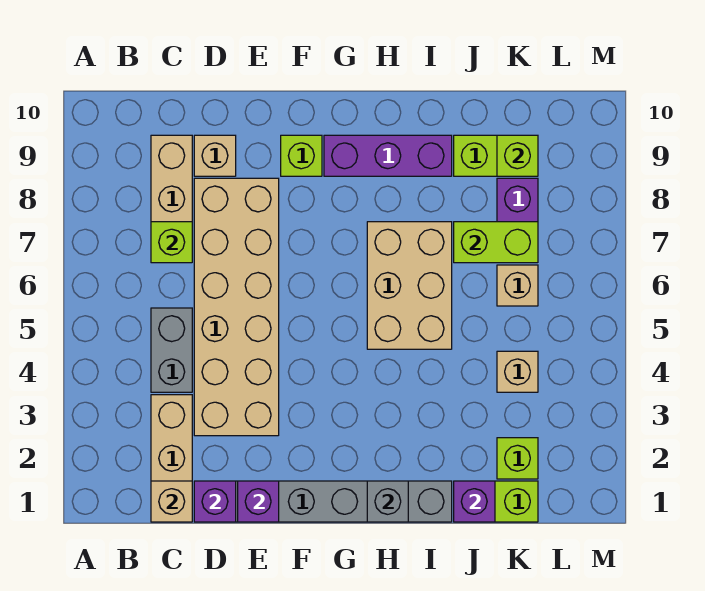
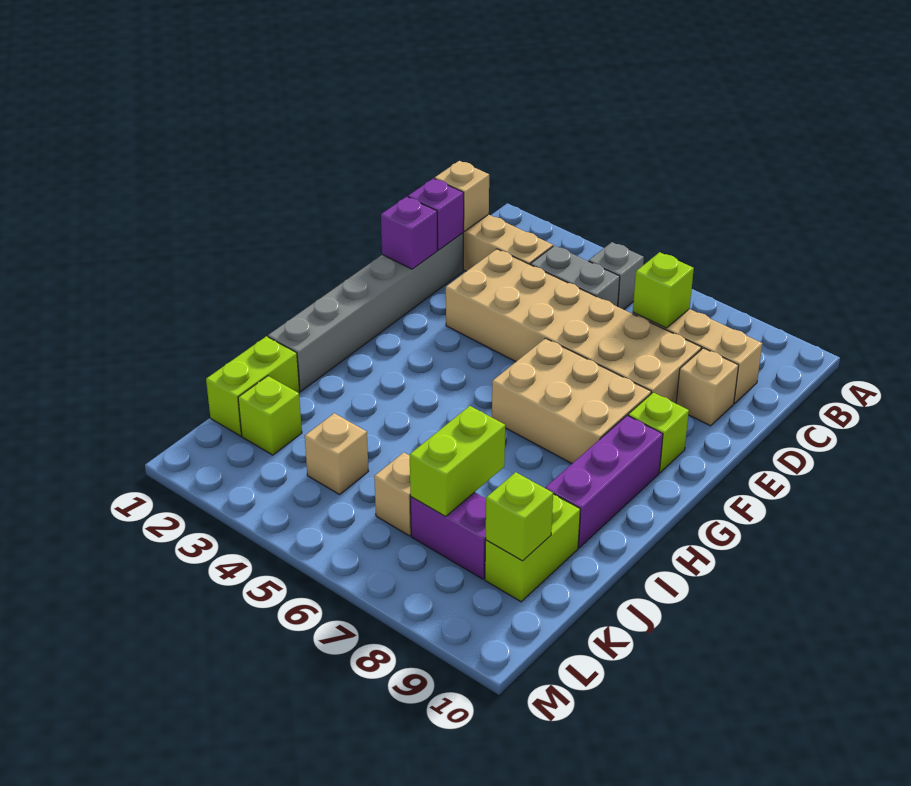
grey 1x1 brick [367,481,408,522] -> grey 1x1 brick moved to [589,242,644,310]
tan 2x3 brick [367,222,452,349] -> tan 2x3 brick moved to [492,338,651,463]
purple 1x1 brick [454,481,495,522] -> none

